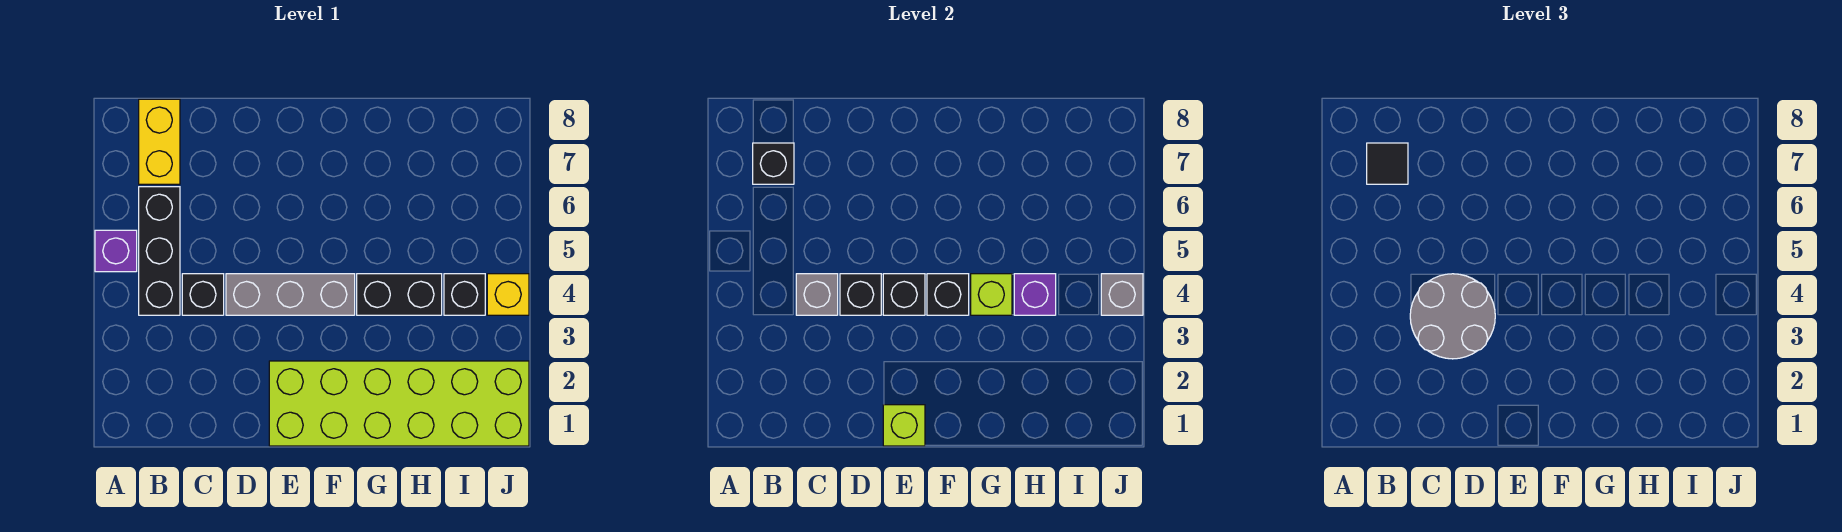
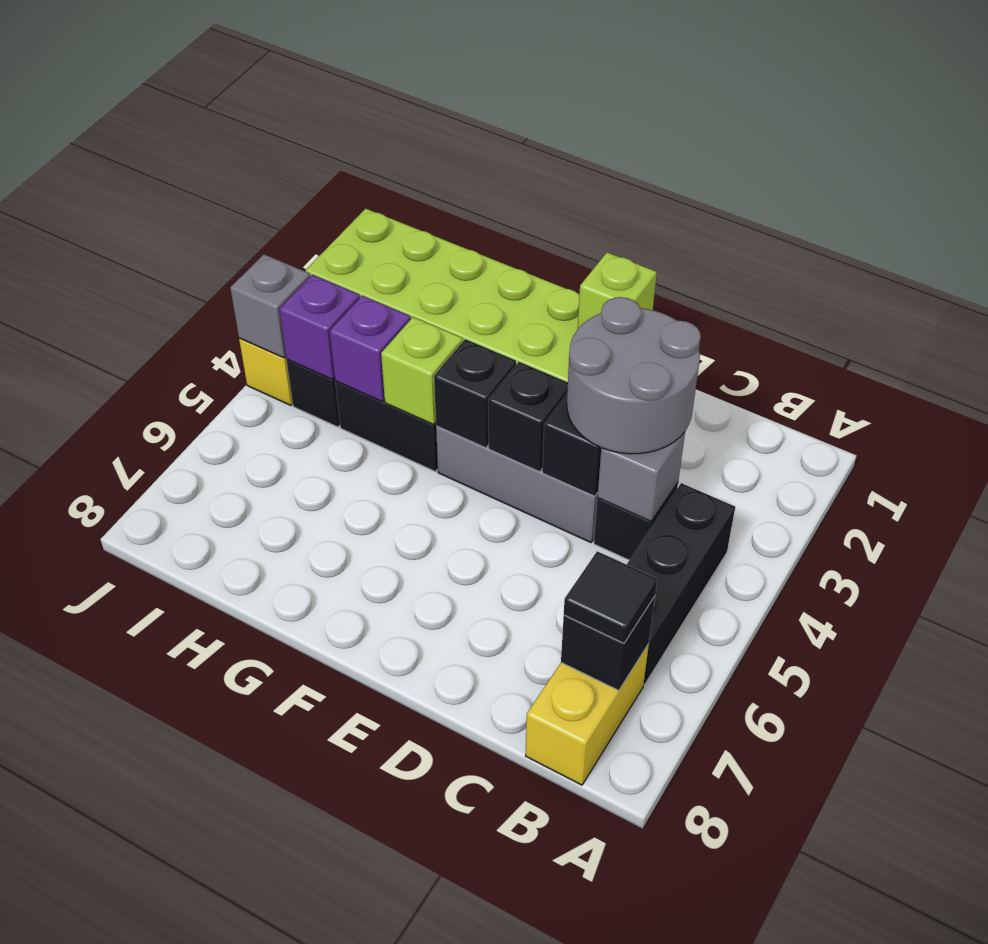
purple 1x1 brick [95,230,137,272] -> purple 1x1 brick moved to [279,275,360,379]

